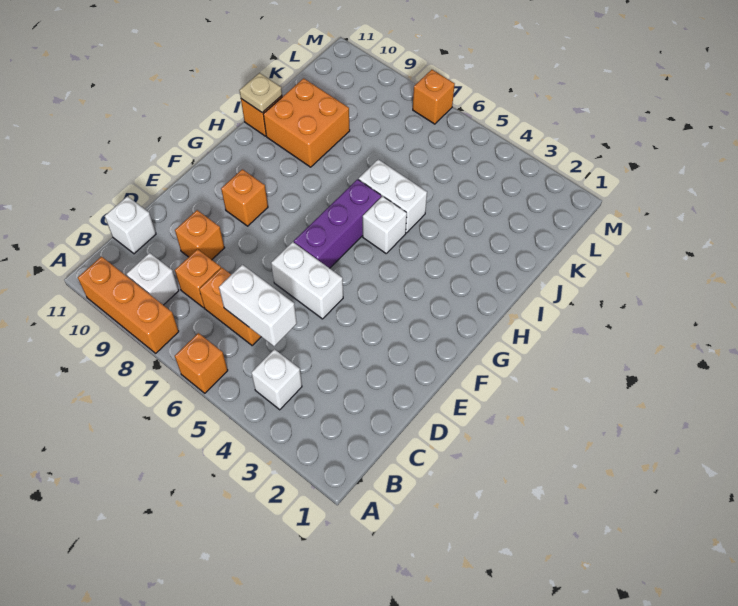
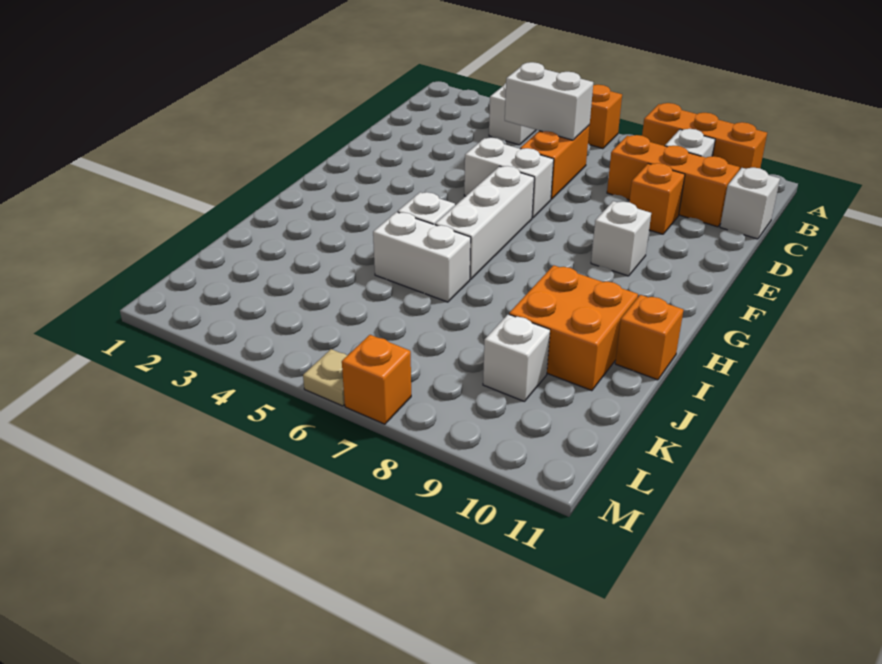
orange 1x2 brick [199,268,261,345] -> orange 1x2 brick turned to [520,125,590,199]
orange 1x1 brick [175,249,221,308] -> orange 1x3 brick [607,135,740,227]
purple 1x3 brick [294,179,381,268] -> white 1x3 brick [435,166,534,279]
orange 1x1 brick [221,169,268,226] -> white 1x1 brick [591,201,651,276]
tan 1x1 plate [239,73,282,113] -> tan 1x1 plate moved to [303,349,347,406]
none -> white 1x1 brick [483,314,550,402]

